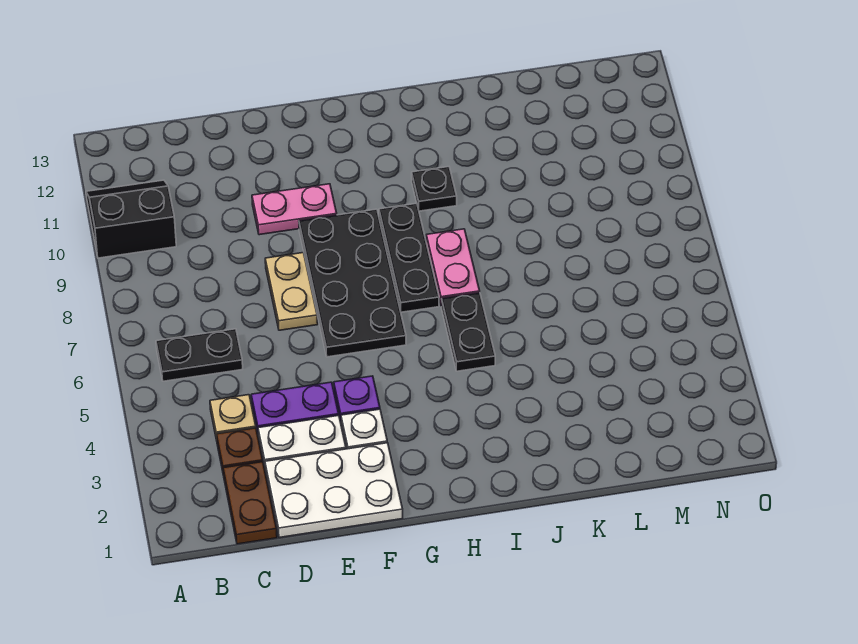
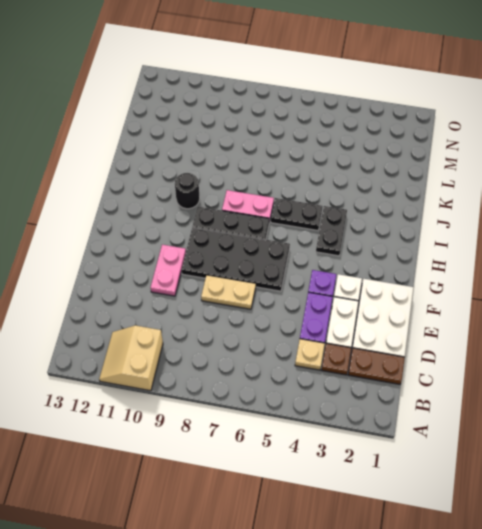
black 2x2 slope [86,180,176,258] -> tan 2x2 slope [99,325,163,391]
black 1x2 plate [156,329,243,381] -> black 1x2 plate moved to [316,206,347,256]
black 1x1 plate [412,167,457,211] -> black 1x1 round brick [175,173,200,209]

